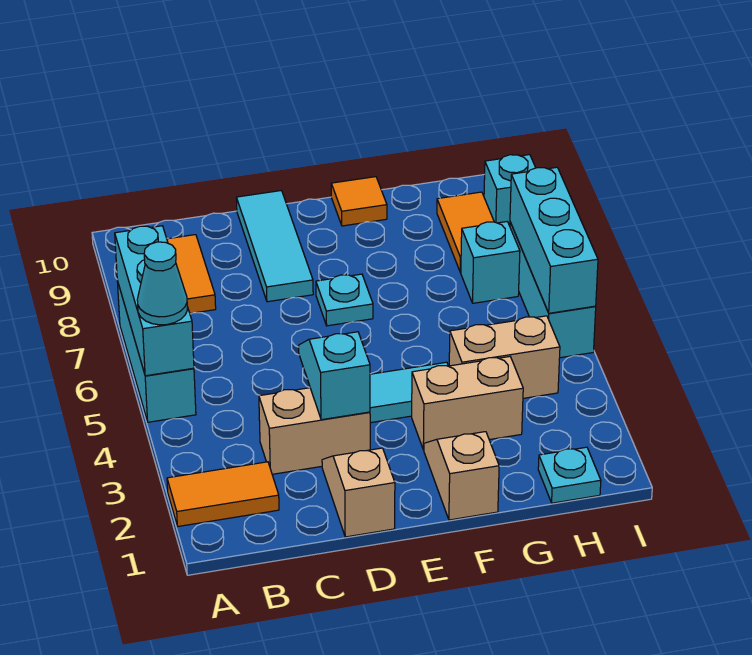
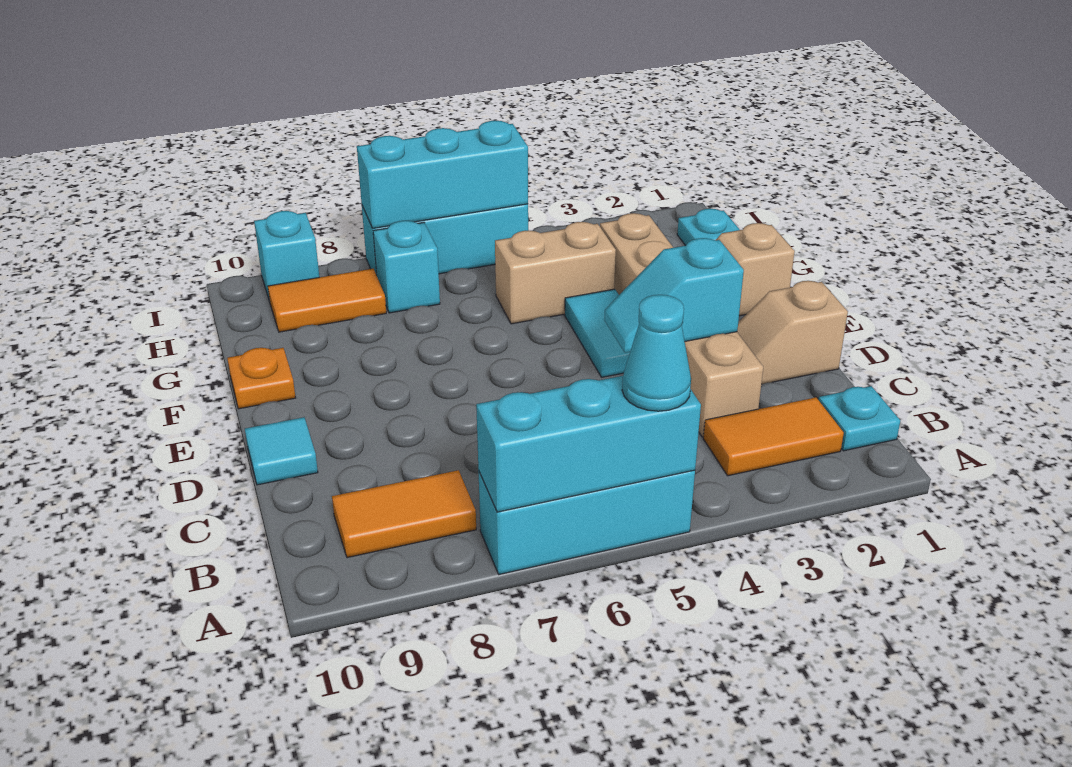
orange 1x2 tile [167,462,279,526] -> orange 1x2 tile turned to [703,397,844,476]
cyan 1x3 tile [236,191,313,302] -> cyan 1x1 tile [245,417,318,485]
cyan 1x1 plate [316,274,373,326] -> cyan 1x1 plate moved to [819,386,900,451]
orange 1x1 tile [331,177,387,226] -> orange 1x1 plate [227,348,296,409]
tan 1x2 brick [449,316,560,398] -> tan 1x2 brick turned to [495,222,616,324]

